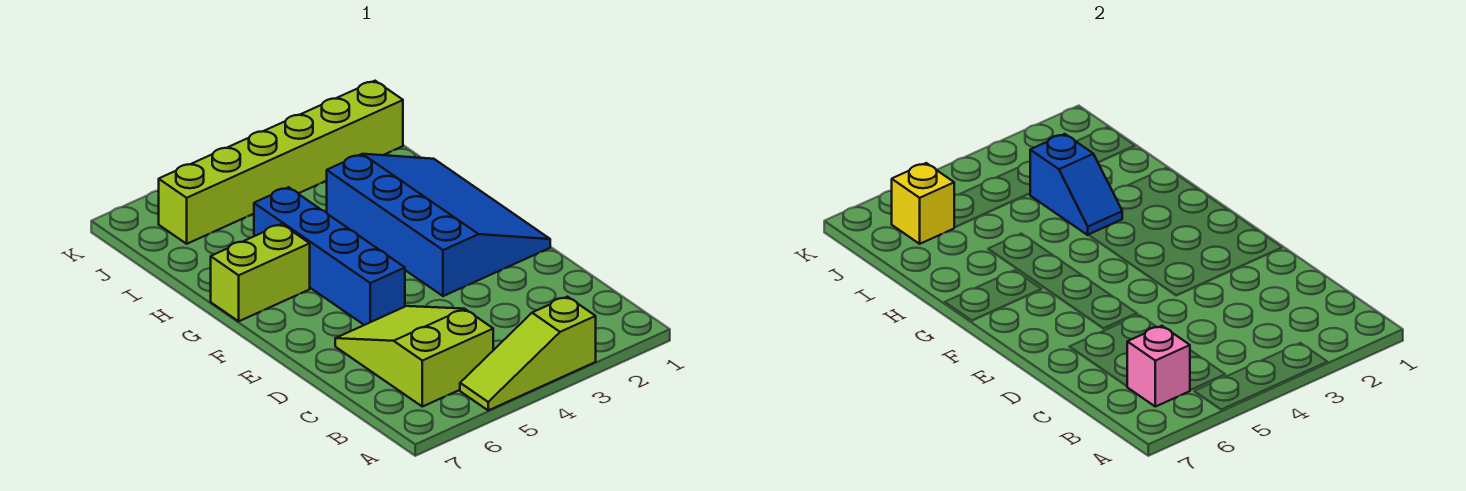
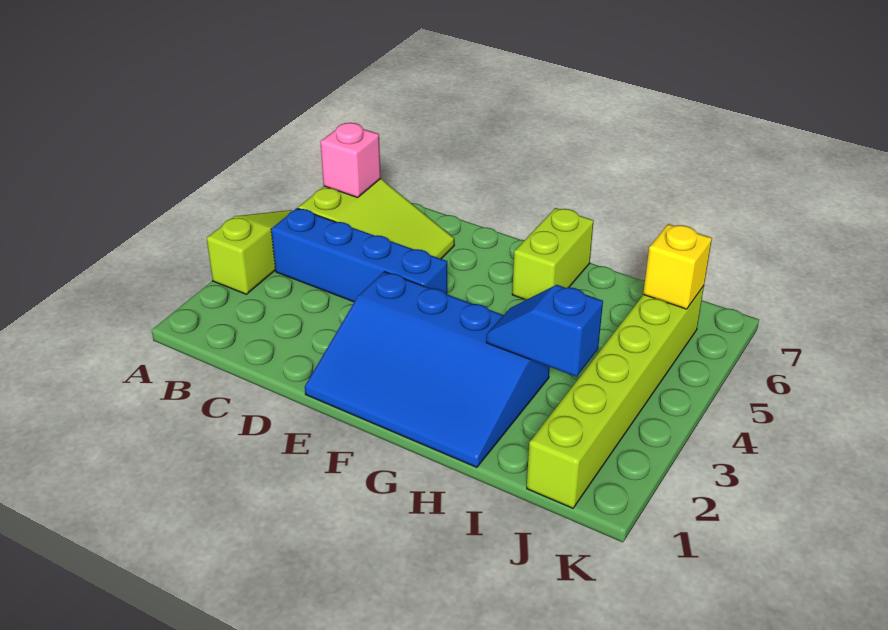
blue 1x4 brick [254,187,405,325] -> blue 1x4 brick moved to [271,208,447,302]

